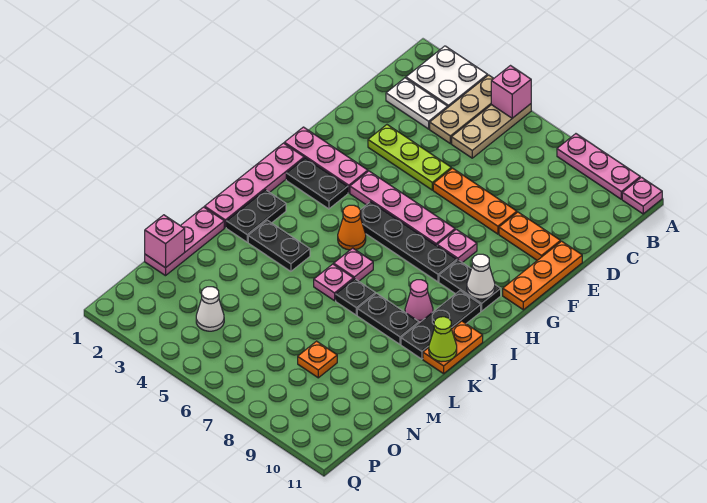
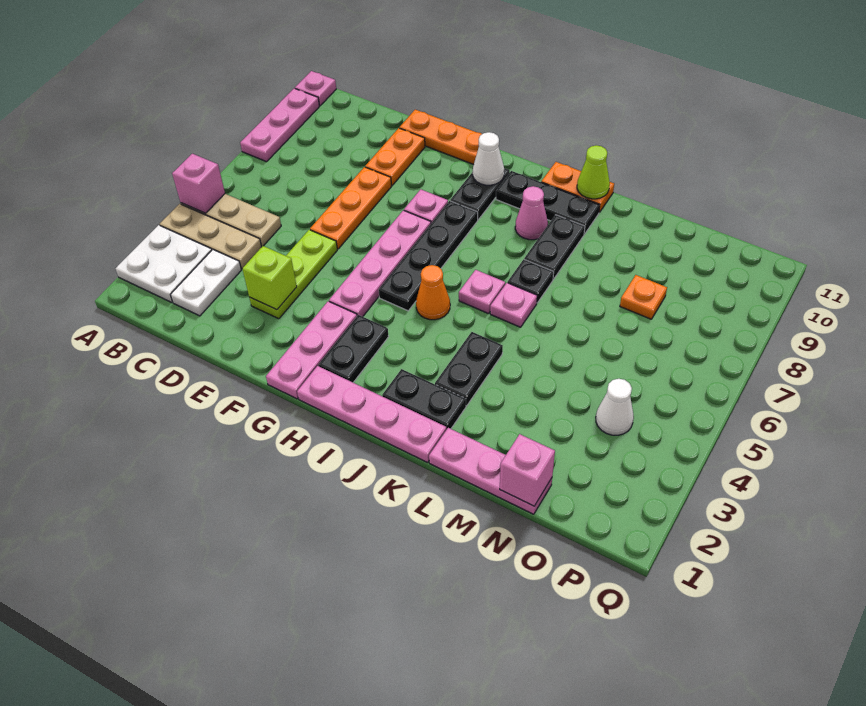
none -> lime 1x1 brick [242,246,297,310]

